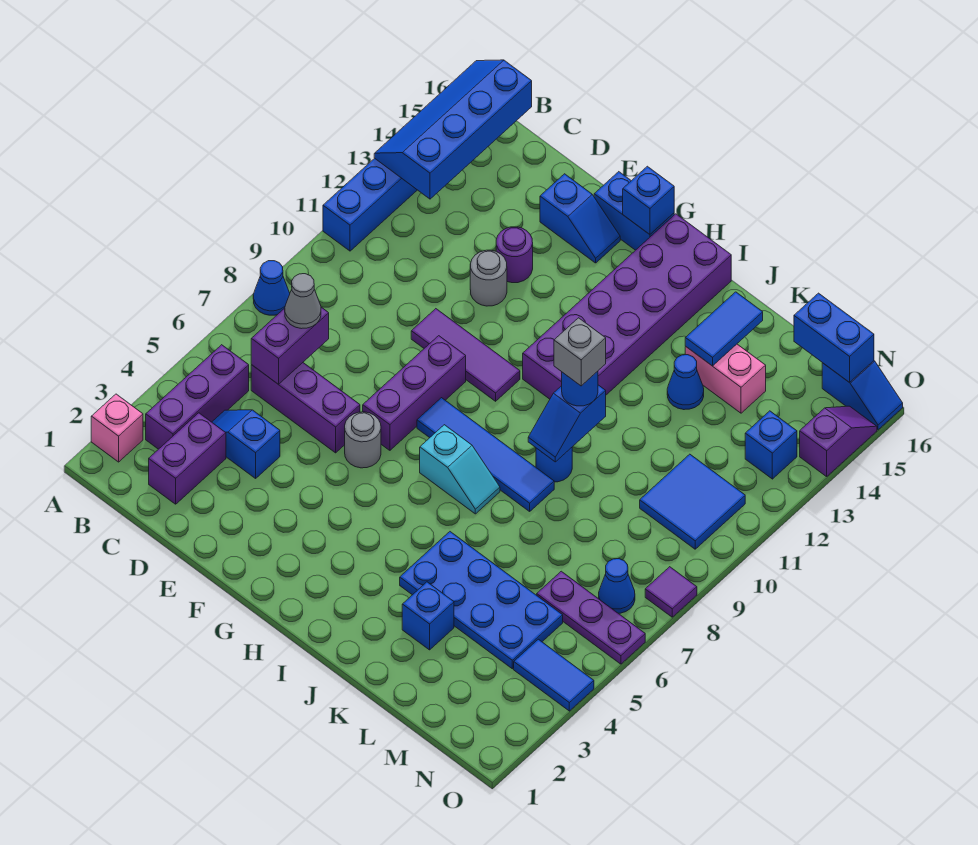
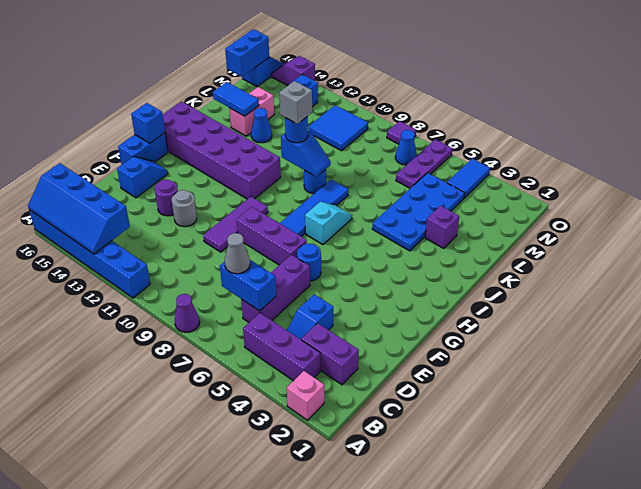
blue 1x1 cone [253,261,290,315] -> purple 1x1 cone [175,294,200,332]
purple 1x2 brick [251,307,329,384] -> blue 1x2 brick [220,260,276,311]
grey 1x1 round brick [345,412,381,468] -> blue 1x1 round brick [297,244,321,281]
blue 1x1 brick [402,582,454,650] -> purple 1x1 brick [425,206,459,248]

